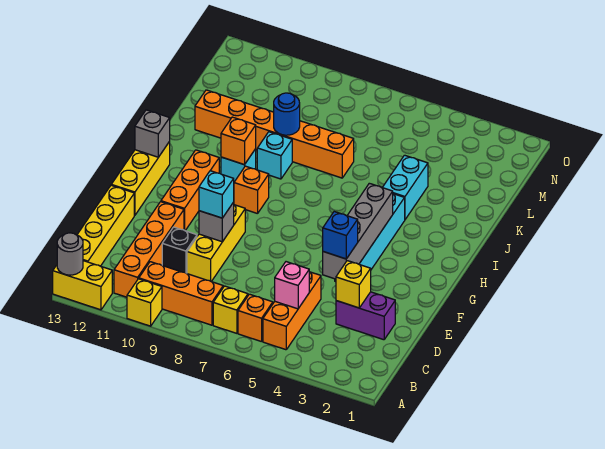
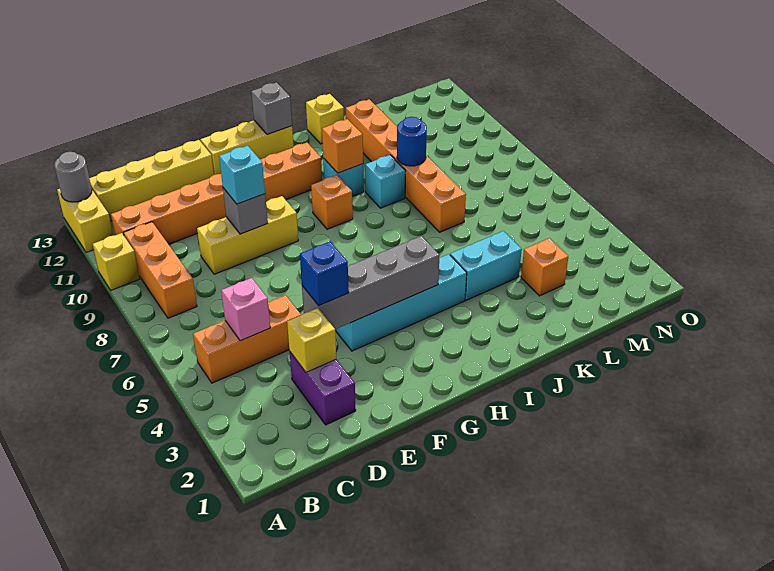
orange 1x1 brick [238,294,273,342] -> orange 1x1 brick moved to [521,238,568,296]
yellow 1x1 brick [213,286,248,333] -> yellow 1x1 brick moved to [306,94,344,144]
black 1x1 brick [162,227,197,273] -> none

